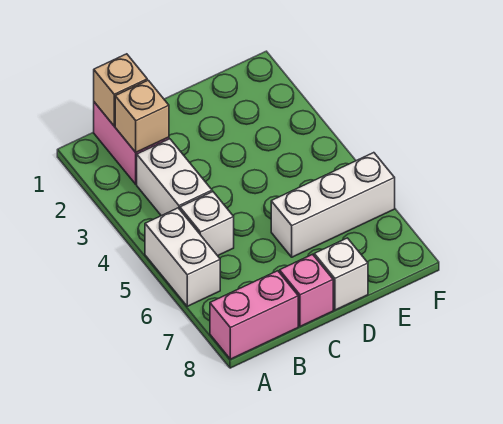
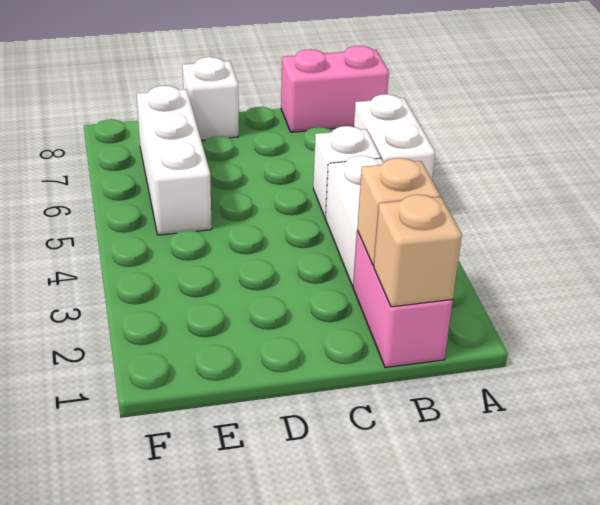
pink 1x1 brick [280,254,333,326] -> none
white 1x3 brick [271,153,395,257] -> white 1x3 brick turned to [137,86,212,235]

